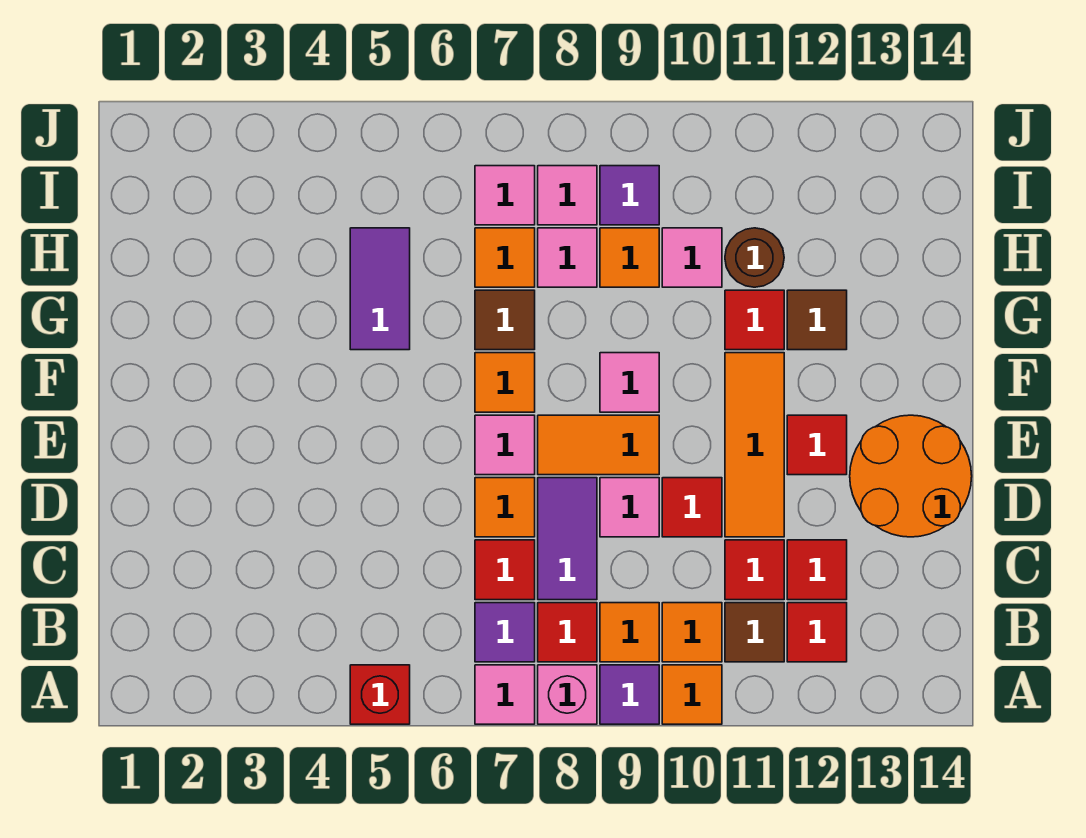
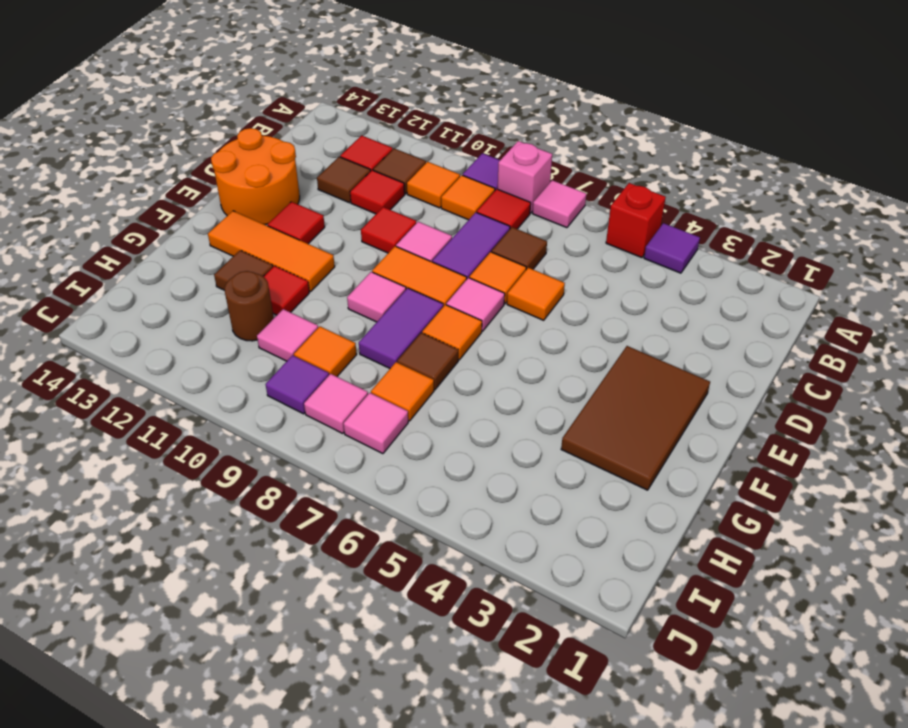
orange 1x1 tile [662,665,722,724] -> orange 1x1 tile moved to [507,268,565,320]
purple 1x1 tile [475,603,535,662] -> purple 1x1 tile moved to [644,223,700,273]
red 1x1 tile [475,540,535,600] -> brown 1x1 tile [492,227,547,269]
red 1x1 tile [787,540,847,600] -> brown 1x1 tile [317,157,371,203]
orange 1x3 tile [725,353,784,537] -> orange 1x3 tile turned to [208,211,335,292]
none -> brown 2x3 tile [561,346,710,490]
purple 1x2 tile [350,228,410,350] -> purple 1x2 tile moved to [359,288,443,368]
pink 1x1 tile [538,228,597,287] -> none

